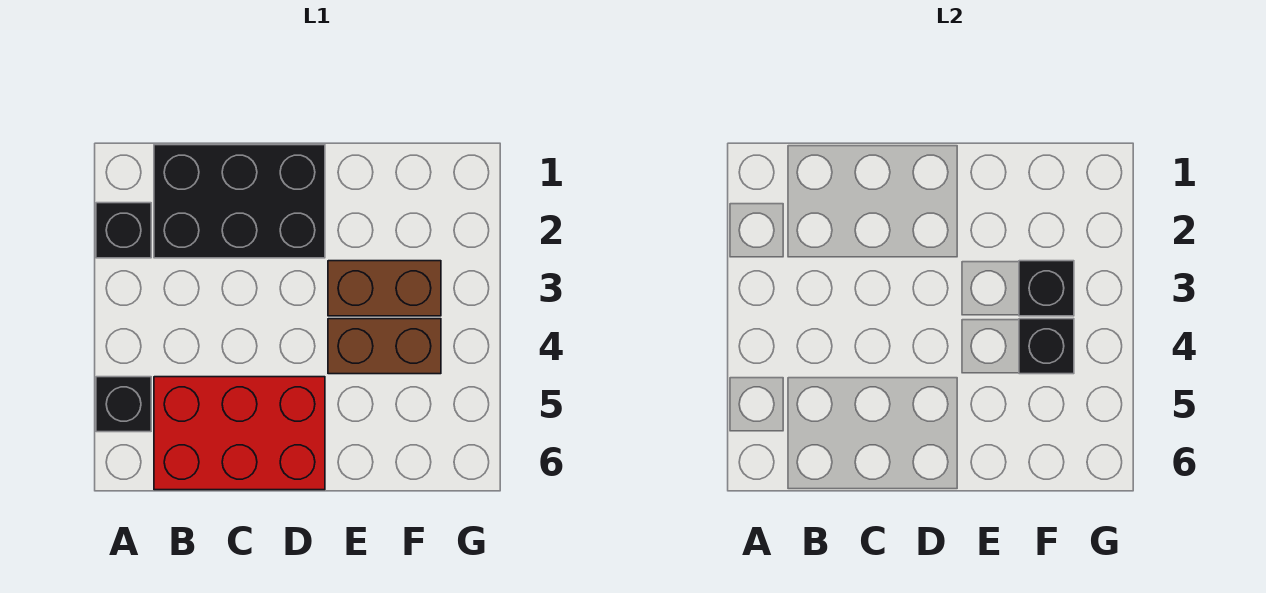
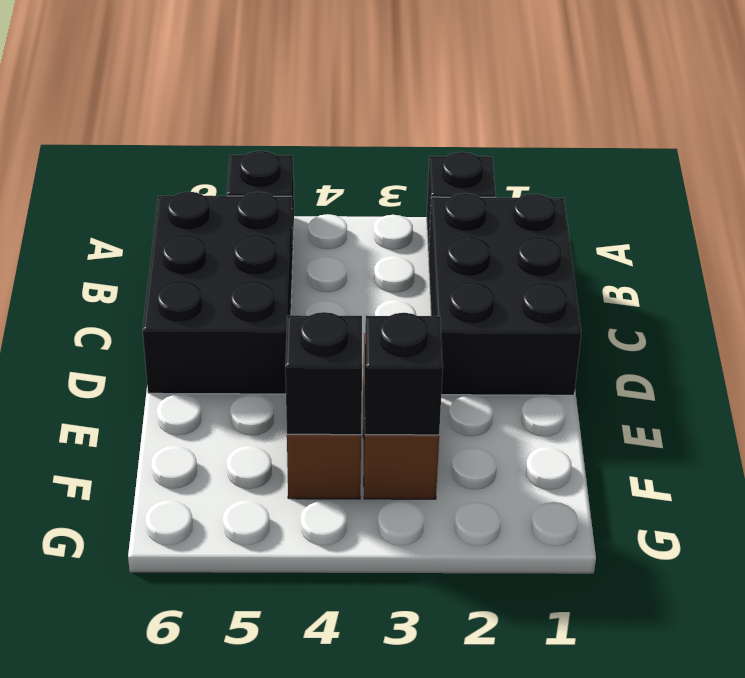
red 2x3 brick [154,377,325,490] -> black 2x3 brick [143,192,293,394]

